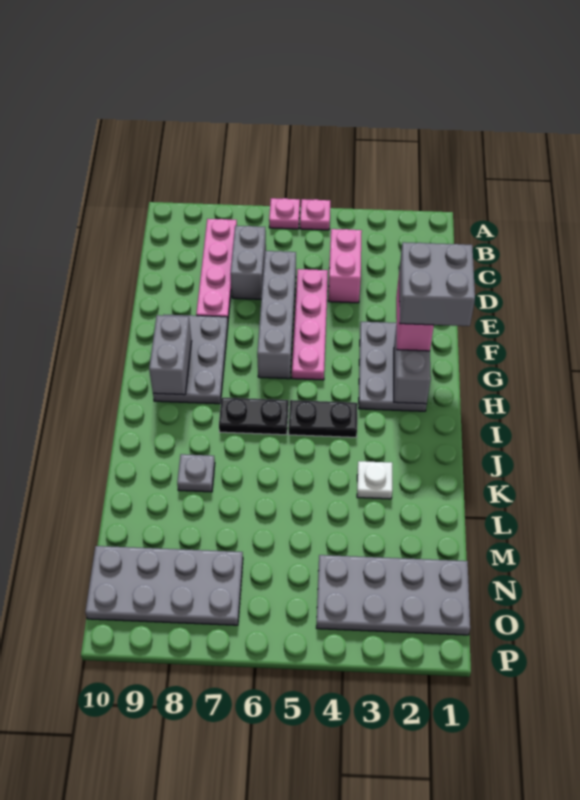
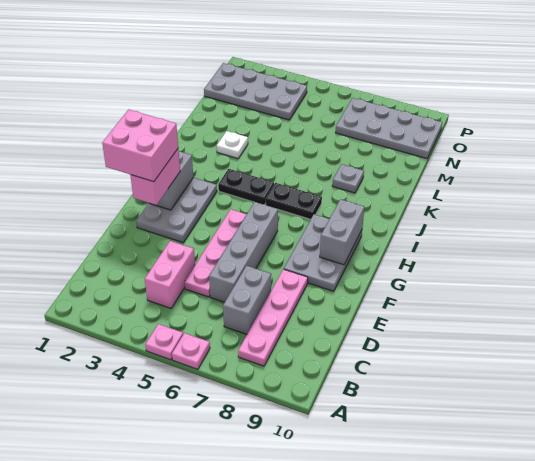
grey 2x2 brick [399,242,475,326] -> pink 2x2 brick [102,109,178,182]

